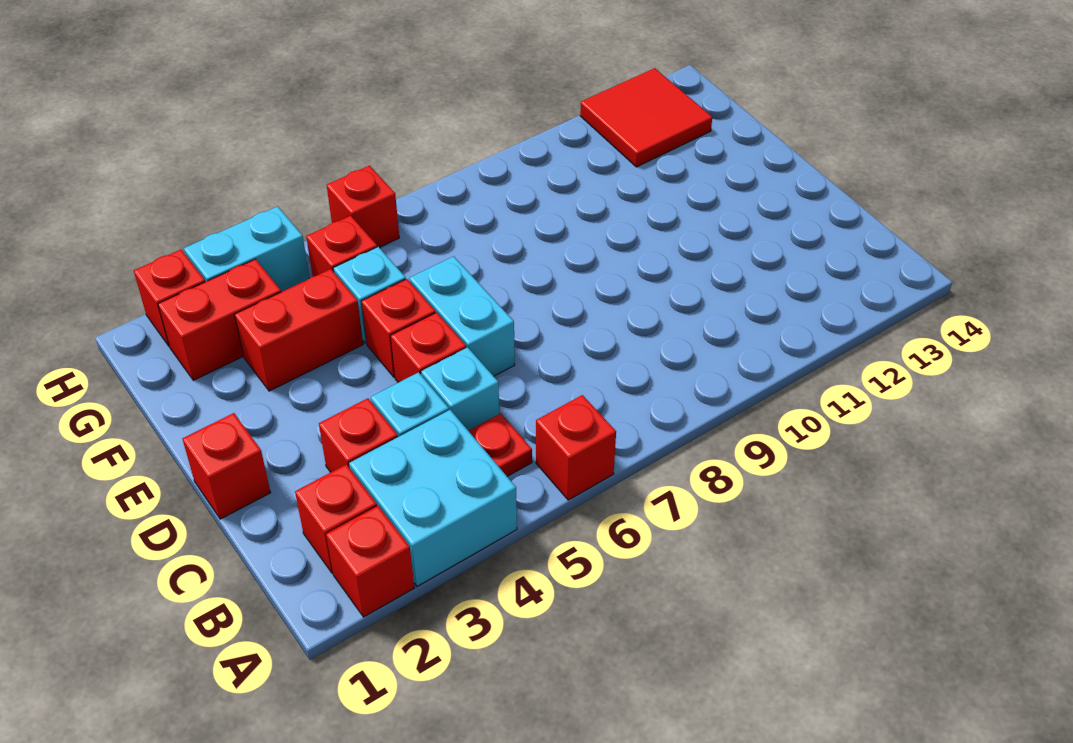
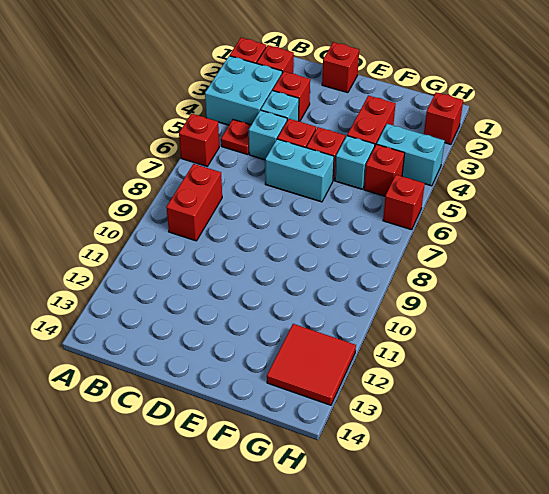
red 1x2 brick [158,259,281,380] -> red 1x2 brick moved to [166,164,222,241]
cyan 1x2 brick [184,206,309,292] -> cyan 1x2 brick turned to [377,124,445,186]

